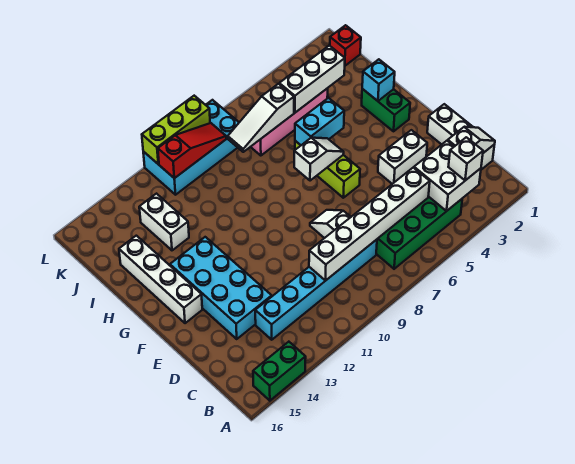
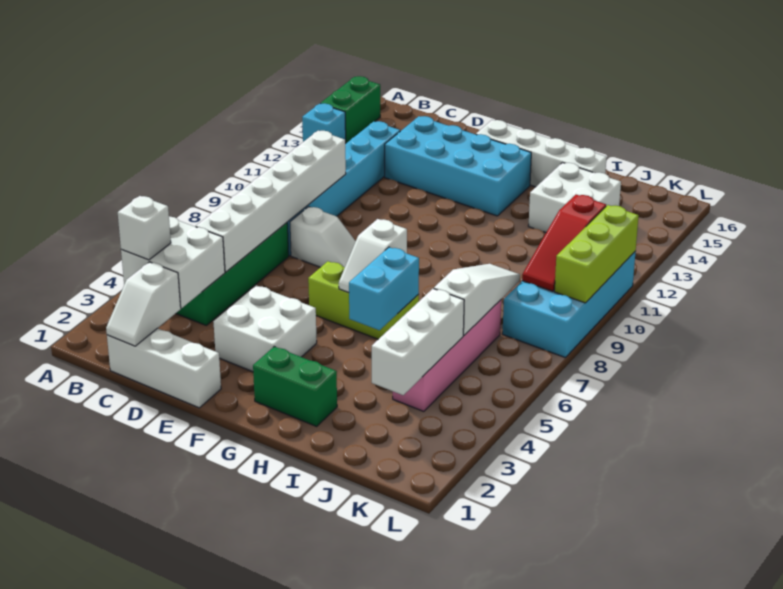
white 1x2 brick [378,130,427,184] -> white 2x2 brick [213,285,317,372]
cyan 1x1 brick [362,59,395,101] -> cyan 1x1 brick moved to [302,103,346,144]
white 1x2 brick [139,194,189,250] -> white 2x2 brick [529,163,621,232]
red 1x1 brick [330,25,361,66] -> none

